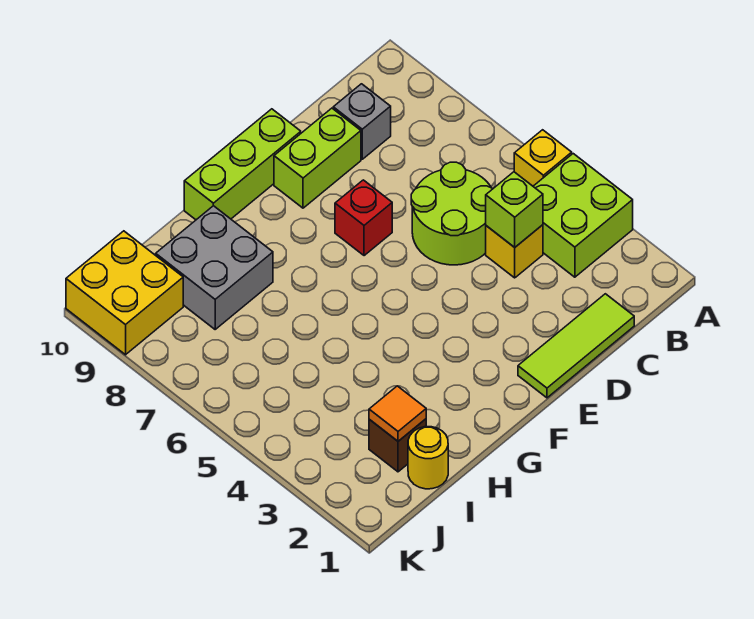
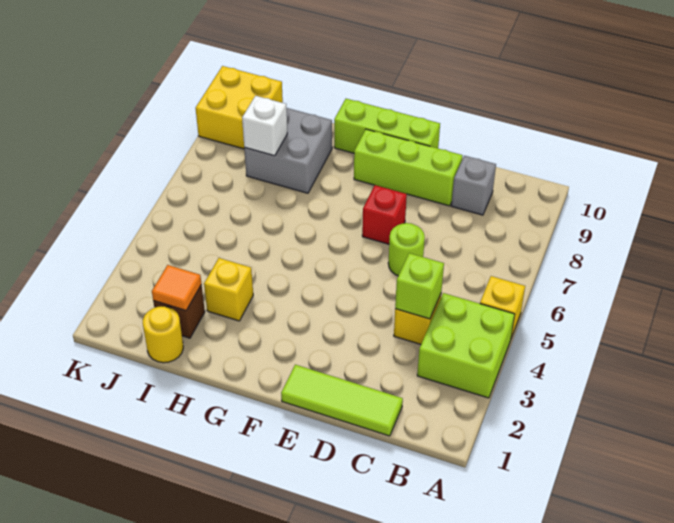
lime 2x2 round brick [411,162,493,265] -> lime 1x1 round brick [388,223,425,276]
lime 1x2 brick [274,108,361,208] -> lime 1x3 brick [354,129,463,206]
none -> yellow 1x1 brick [204,258,253,321]
none -> white 1x1 brick [242,96,287,156]

